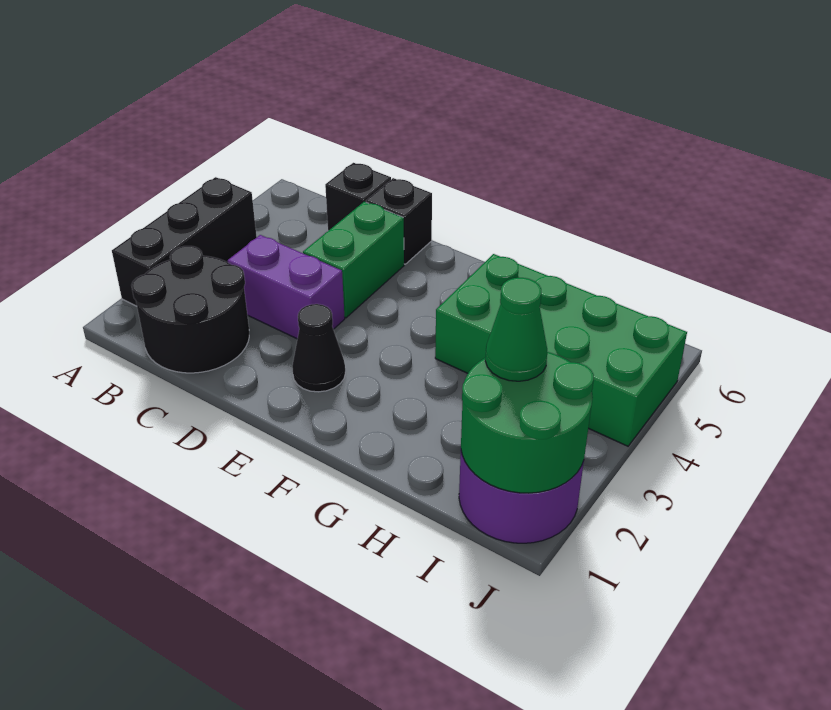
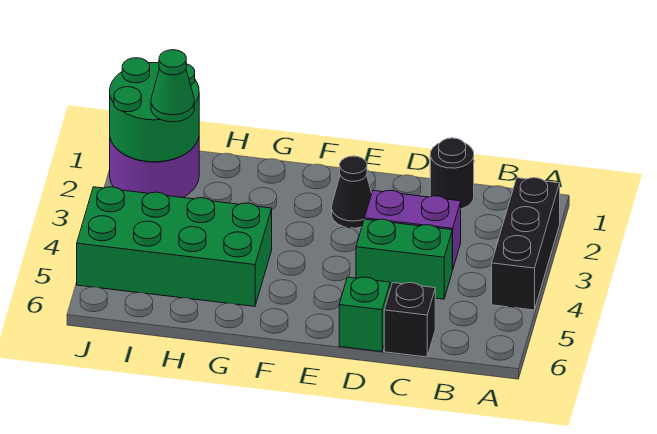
black 2x2 round brick [131,246,249,373] -> black 1x1 round brick [430,138,474,209]
green 1x2 brick [303,202,404,318] -> green 1x2 brick turned to [356,219,452,299]
black 1x1 brick [366,178,432,264] -> green 1x1 brick [339,277,390,352]

